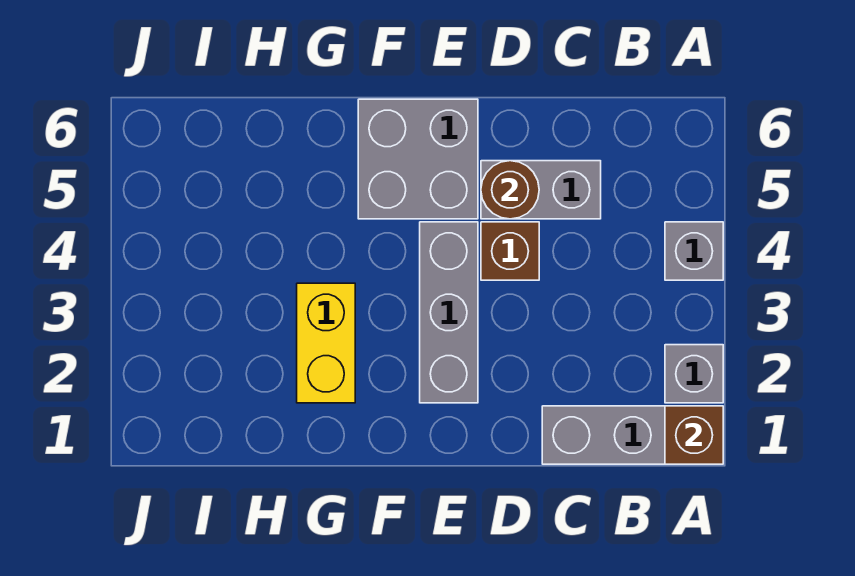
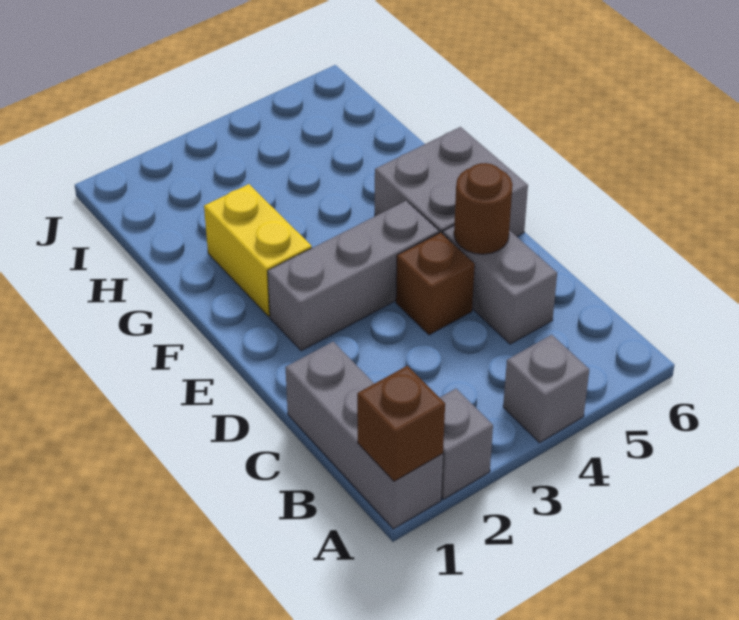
yellow 1x2 brick [297,283,355,403] -> yellow 1x2 brick turned to [204,184,312,316]

